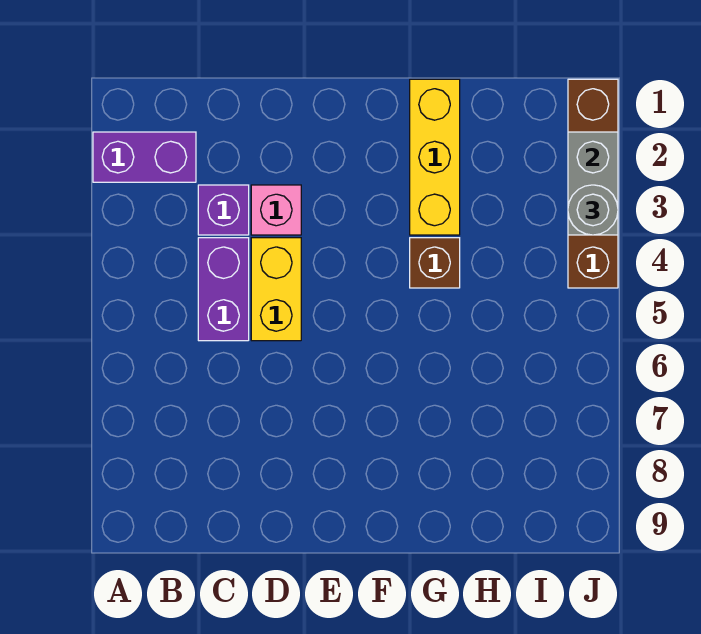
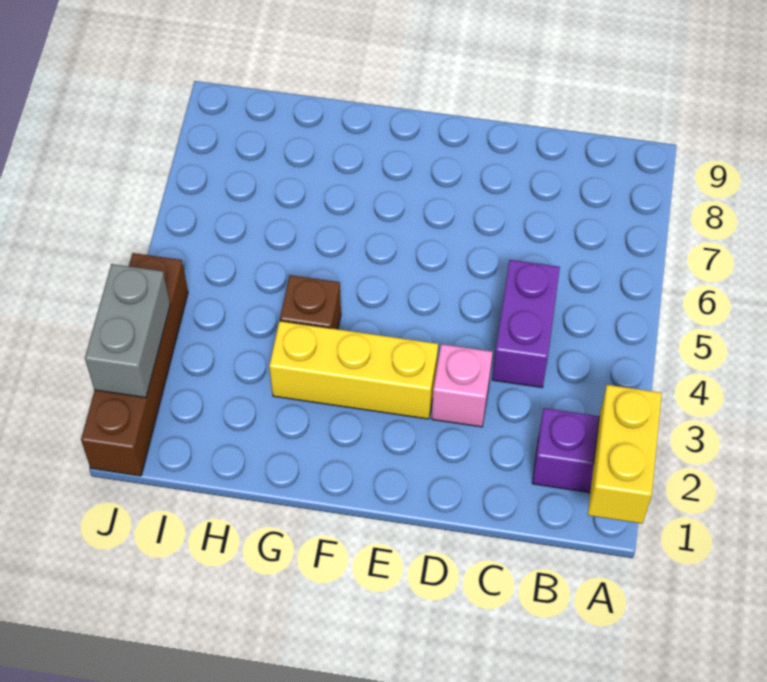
purple 1x1 brick [198,185,249,235] -> none
yellow 1x2 brick [251,238,301,341] -> yellow 1x2 brick moved to [588,385,662,524]
yellow 1x3 brick [410,79,460,235] -> yellow 1x3 brick turned to [269,321,438,419]
grey 1x1 round brick [568,185,618,235] -> none

